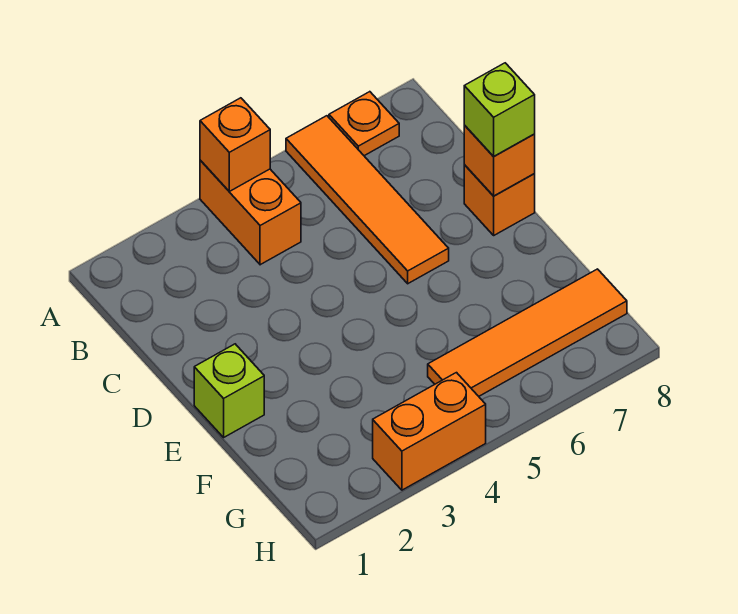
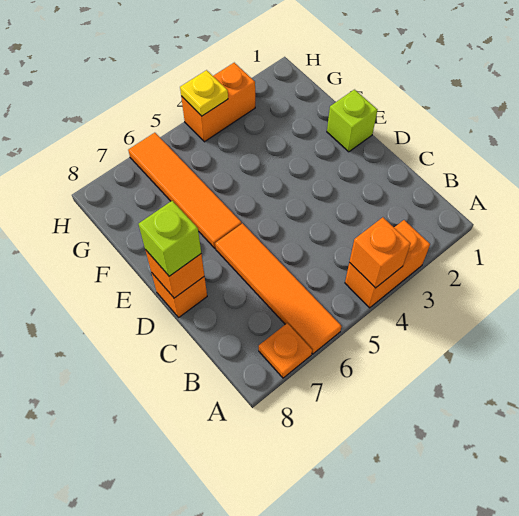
orange 1x2 brick [200,160,301,265] -> orange 1x2 brick turned to [345,220,430,308]
orange 1x4 tile [428,269,627,396] -> orange 1x4 tile turned to [128,133,242,248]
none -> yellow 1x1 plate [180,70,228,116]

